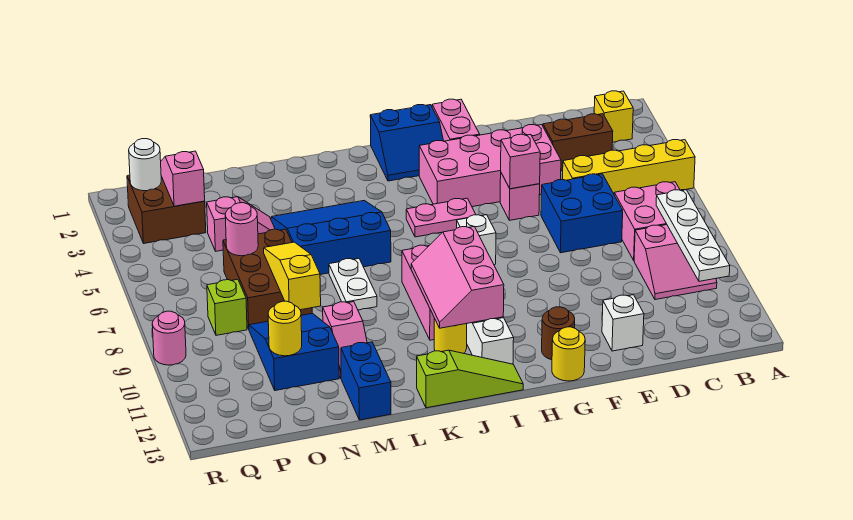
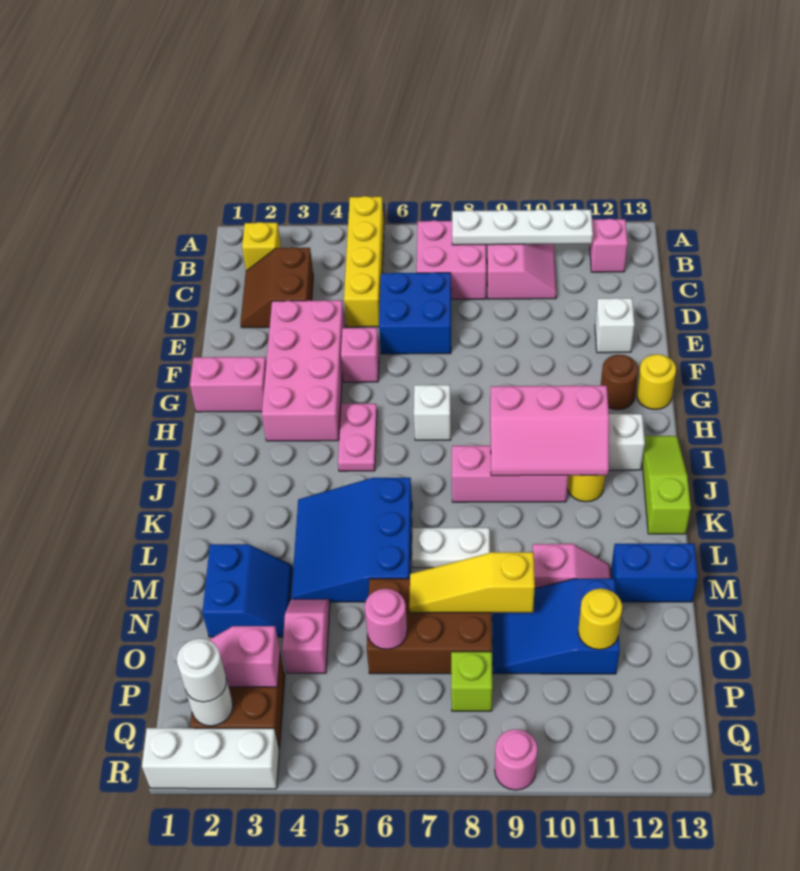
pink 1x1 brick [501,134,540,189] -> pink 1x1 brick moved to [590,219,628,272]
blue 2x2 slope [370,105,443,181] -> blue 2x2 slope moved to [202,544,292,637]
none -> white 1x1 round brick [177,638,226,702]
none -> white 1x3 brick [142,728,279,789]

